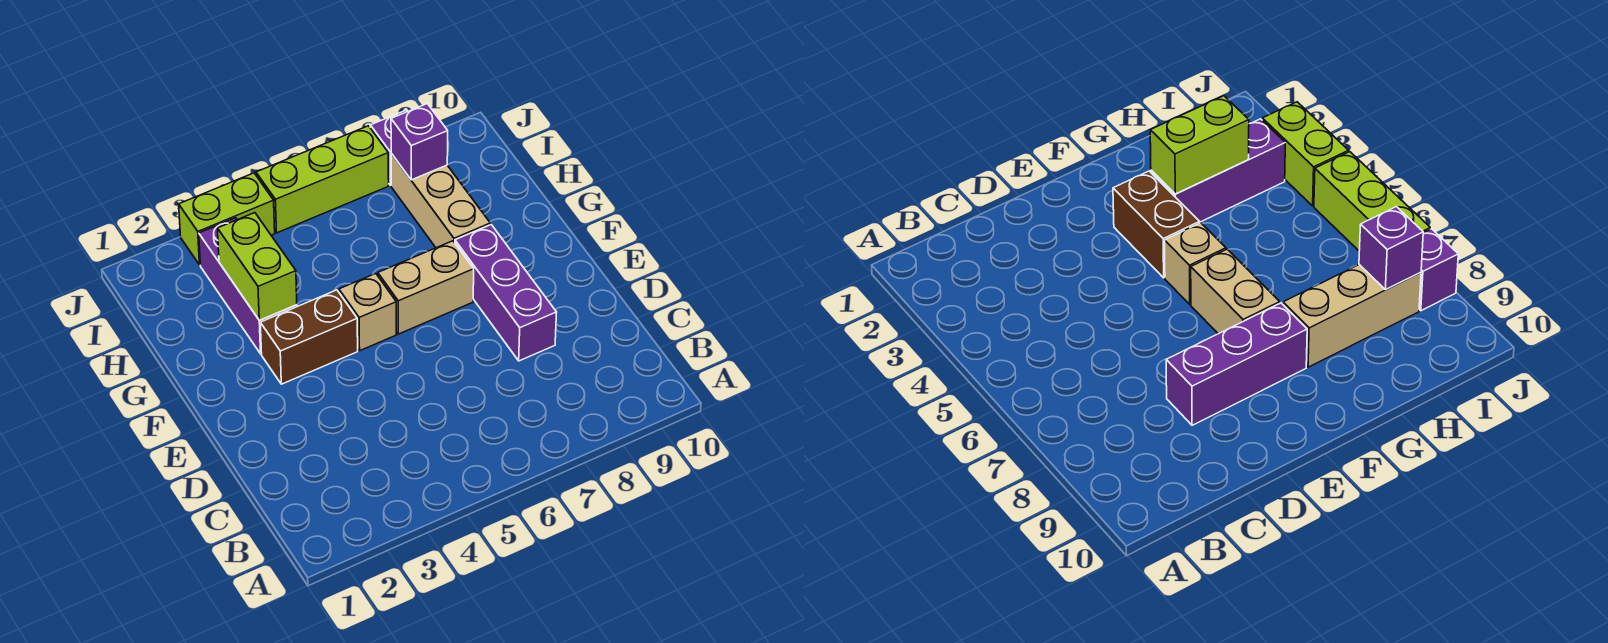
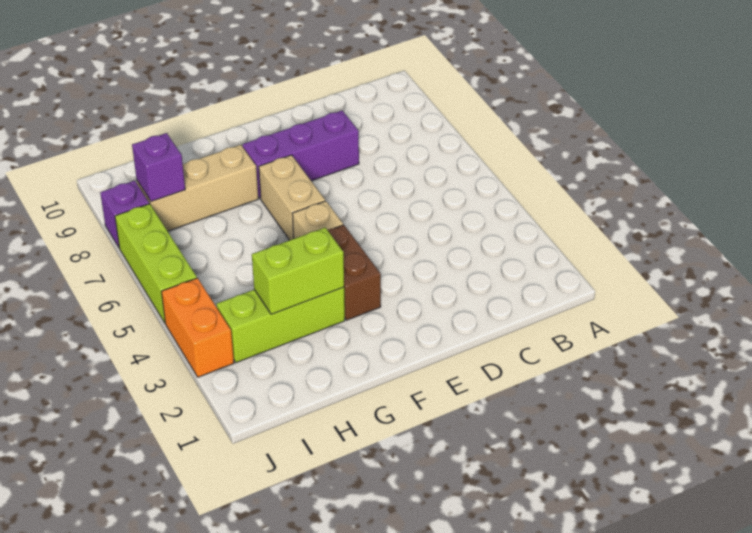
purple 1x3 brick [199,218,297,354] -> lime 1x3 brick [216,287,345,363]
lime 1x2 brick [179,173,275,265] -> orange 1x2 brick [161,278,234,377]

